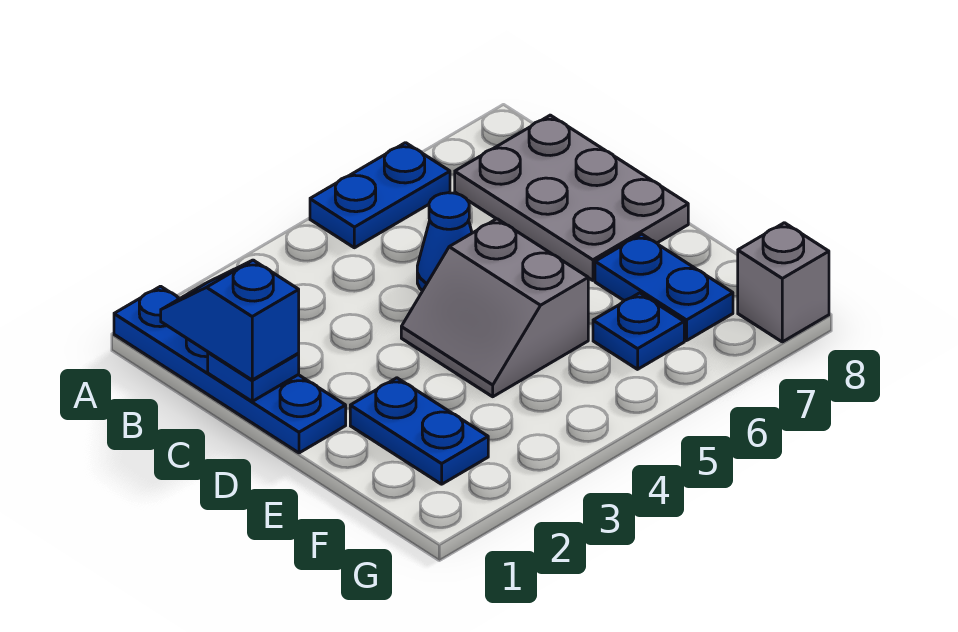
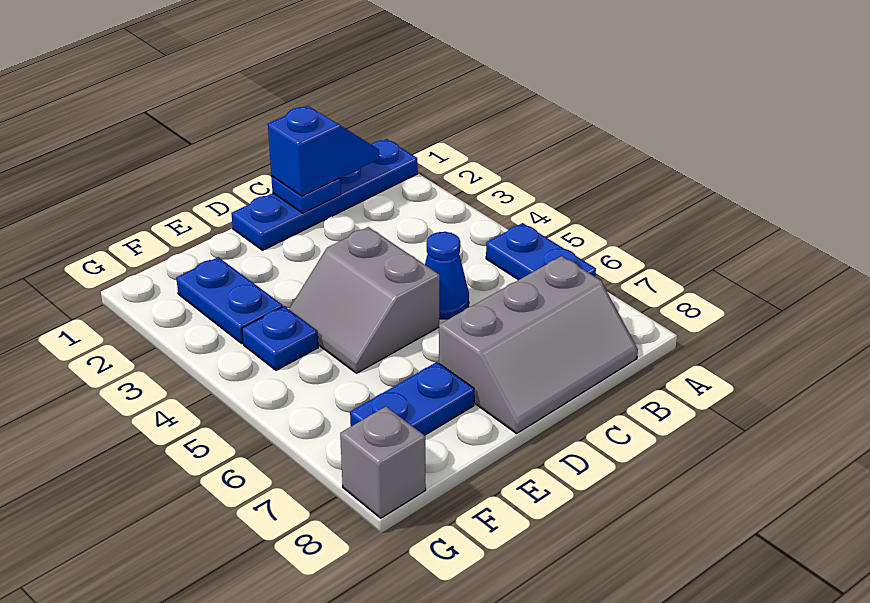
grey 2x3 plate [455,115,688,280] -> grey 2x3 slope [439,256,638,433]
grey 2x2 slope [401,219,588,397] -> grey 2x2 slope turned to [289,227,440,373]
blue 1x2 plate [350,378,488,484] -> blue 1x2 plate turned to [176,257,283,343]
blue 1x1 plate [593,293,684,369] -> blue 1x1 plate moved to [242,306,318,370]

